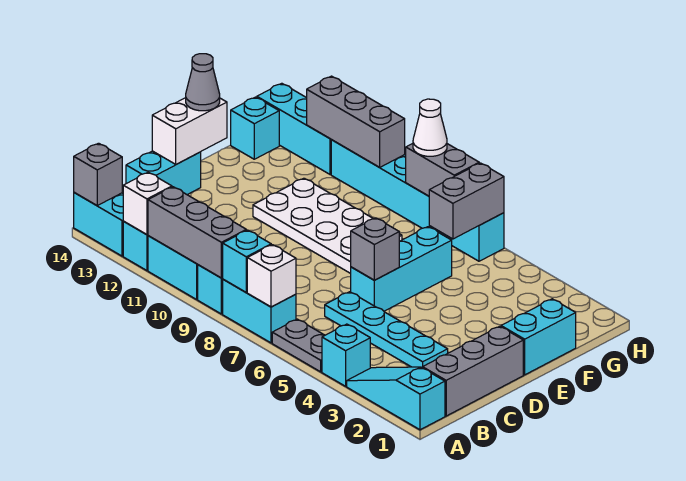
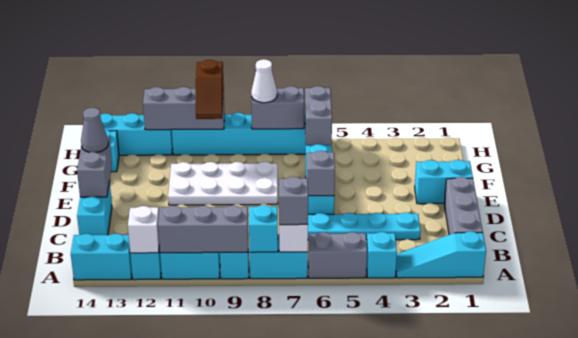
grey 1x2 plate [272,319,325,372] -> grey 1x2 brick [308,232,367,278]
grey 1x1 brick [74,143,122,206] -> grey 1x1 brick moved to [279,177,308,225]
white 1x2 brick [152,98,227,164] -> grey 1x2 brick [77,137,112,197]
cyan 1x2 brick [501,299,576,375] -> cyan 1x2 brick turned to [415,160,473,204]
none -> brown 1x2 slope [196,60,224,119]

